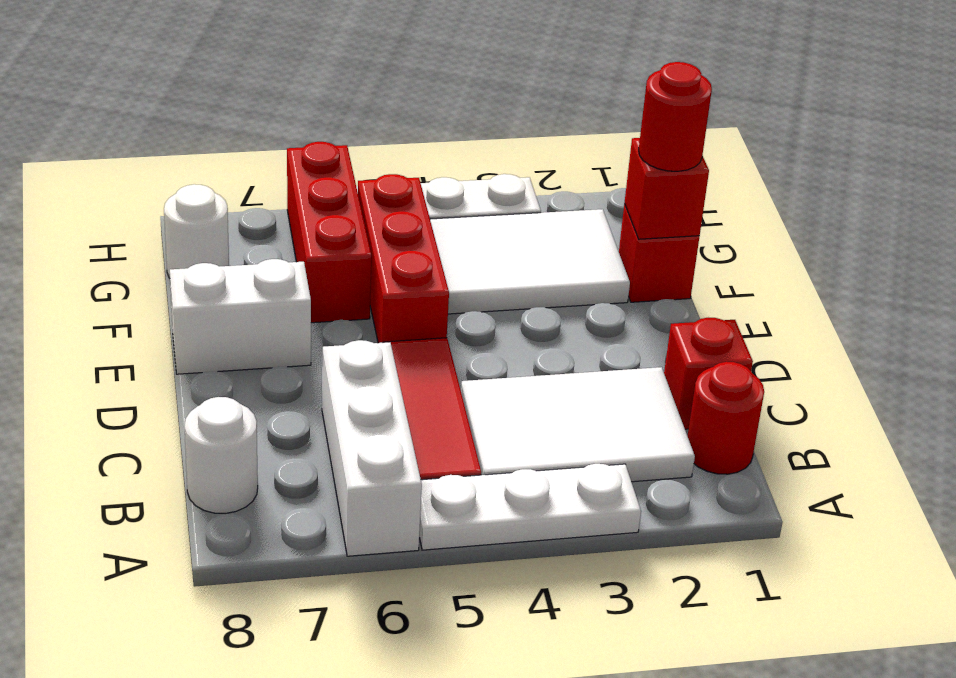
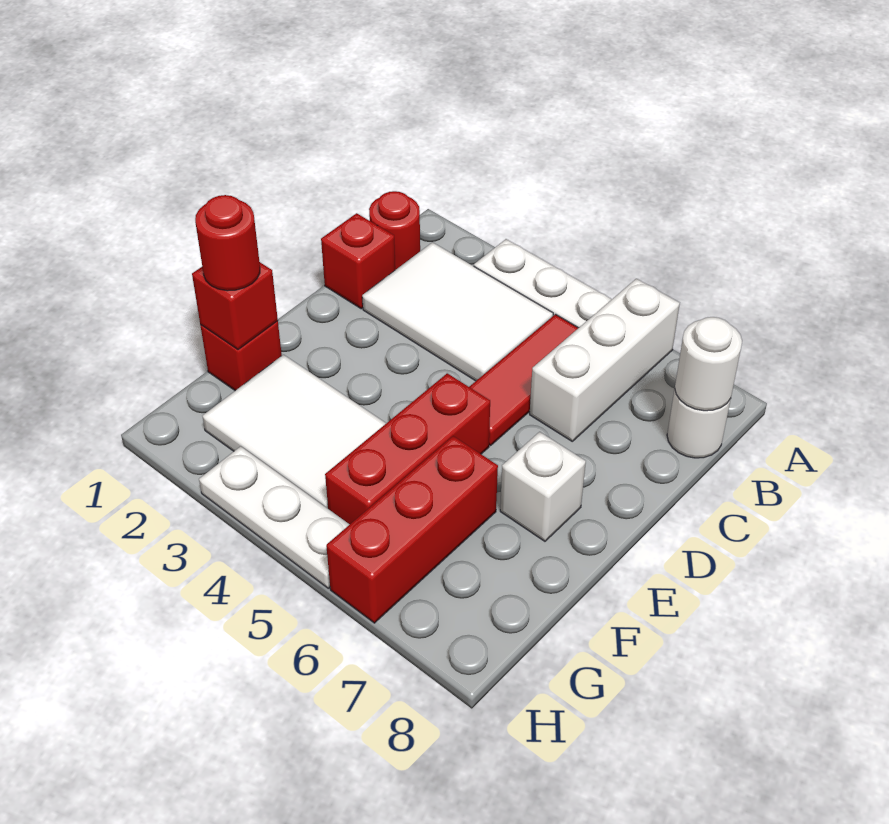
white 1x2 brick [170,259,311,374] -> white 1x1 brick [500,432,586,541]
white 1x1 round brick [164,184,229,278] -> white 1x1 round brick moved to [675,317,742,411]

